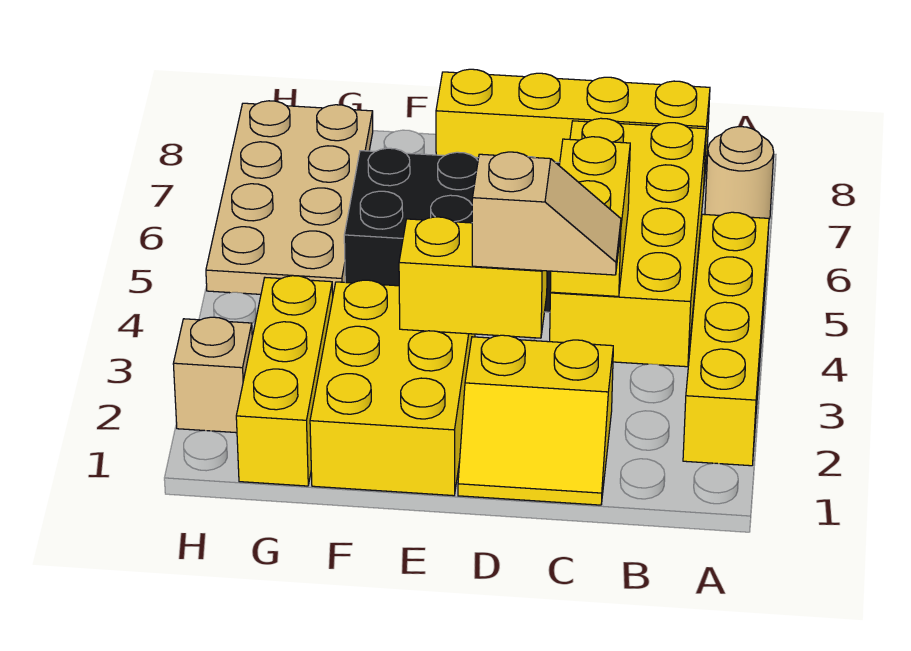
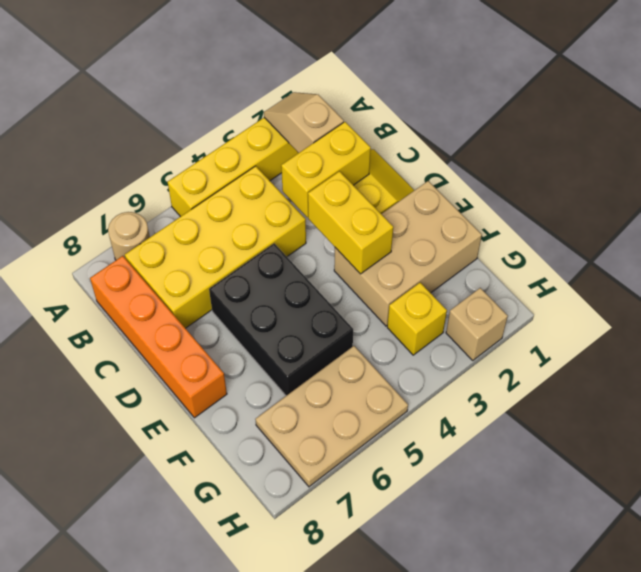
yellow 1x4 brick [436,69,710,181] -> orange 1x4 brick [90,256,227,418]
tan 1x2 slope [472,152,621,275] -> tan 1x2 slope moved to [264,92,344,153]
yellow 1x2 brick [550,137,630,296] -> yellow 1x2 brick moved to [281,122,371,217]
yellow 2x3 brick [310,280,475,496] -> tan 2x3 brick [334,181,482,326]
yellow 1x3 brick [236,276,333,486] -> yellow 1x1 brick [387,283,447,355]
tan 2x4 plate [206,101,373,294] -> tan 2x3 plate [255,346,408,487]

